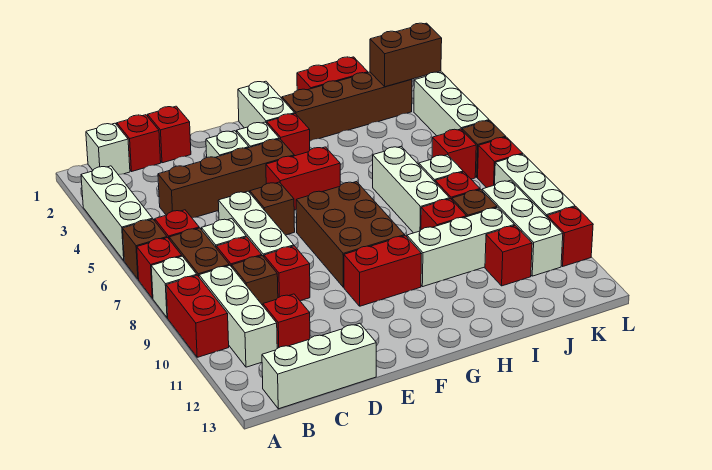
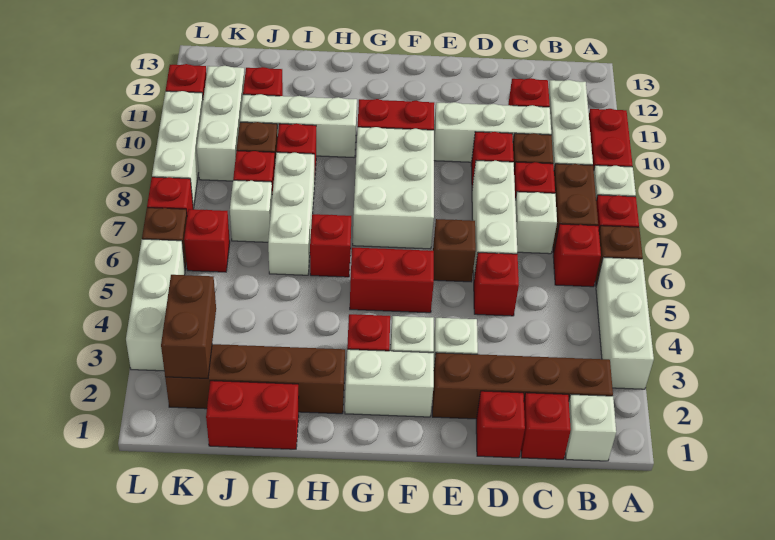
white 1x3 brick [262,323,376,409] -> white 1x3 brick moved to [434,102,551,162]
brown 1x4 brick [158,139,294,218] -> brown 1x4 brick moved to [432,353,613,419]
none -> red 1x1 brick [474,253,519,316]
brown 2x3 brick [296,182,405,287] -> white 2x3 brick [353,127,434,249]
white 1x2 brick [238,81,295,128] -> white 1x2 brick turned to [345,349,434,417]
none -> red 1x1 brick [310,214,351,277]
brown 1x2 brick [370,23,442,87] -> brown 1x2 brick turned to [161,275,216,378]

